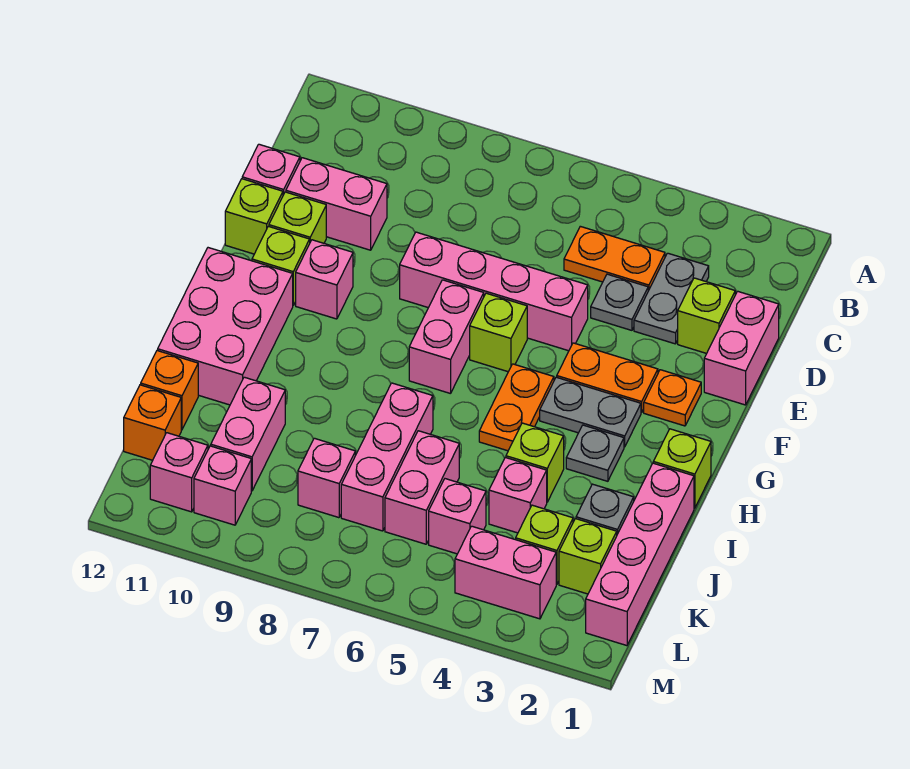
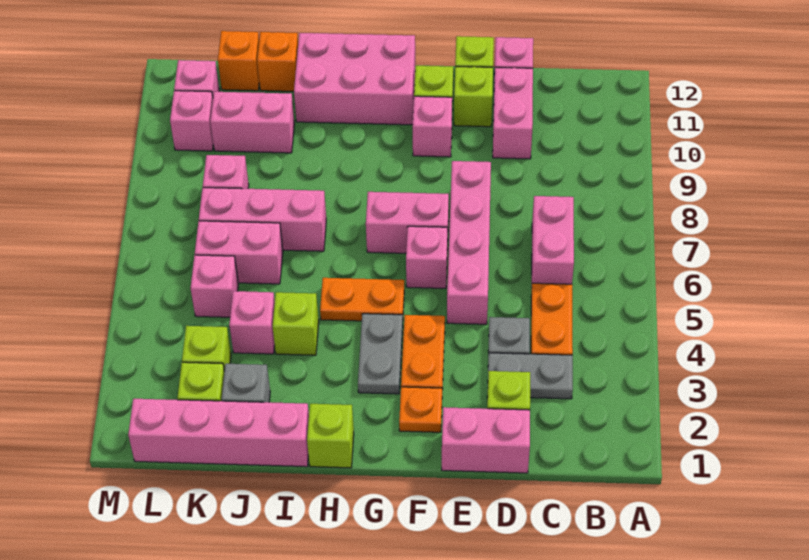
lime 1x1 brick [470,293,527,372] -> pink 1x1 brick [406,226,448,288]
grey 1x1 plate [566,425,624,481] -> none
pink 1x2 brick [455,526,556,619] -> pink 1x2 brick moved to [532,196,574,284]

